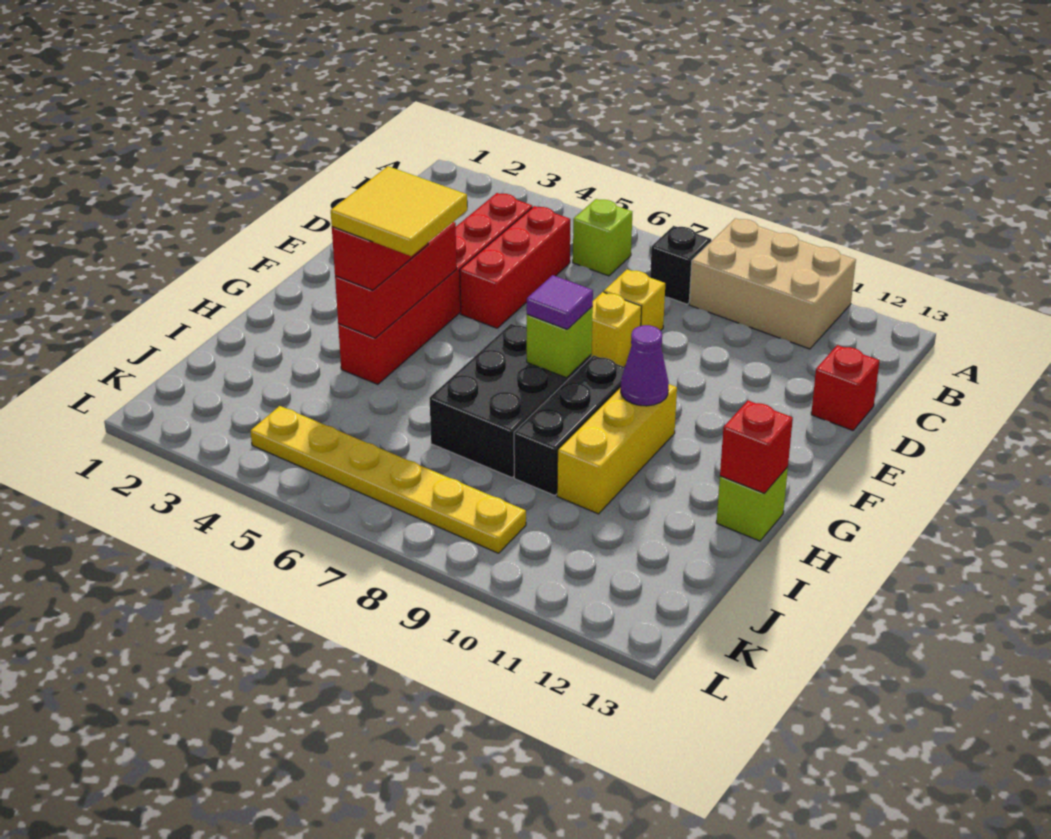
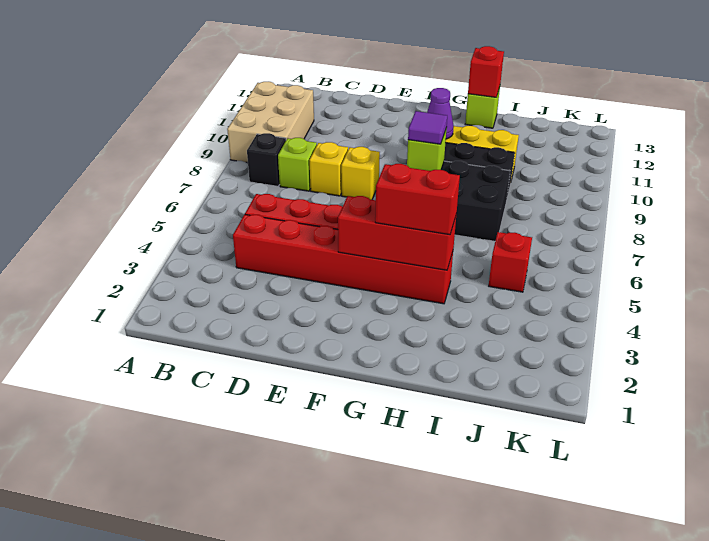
lime 1x1 brick [573,199,632,276] -> lime 1x1 brick moved to [278,138,317,191]
red 1x1 brick [811,345,879,430] -> red 1x1 brick moved to [489,232,532,292]
yellow 2x2 tile [331,166,467,256] -> none
yellow 1x6 plate [251,406,526,553] -> none

